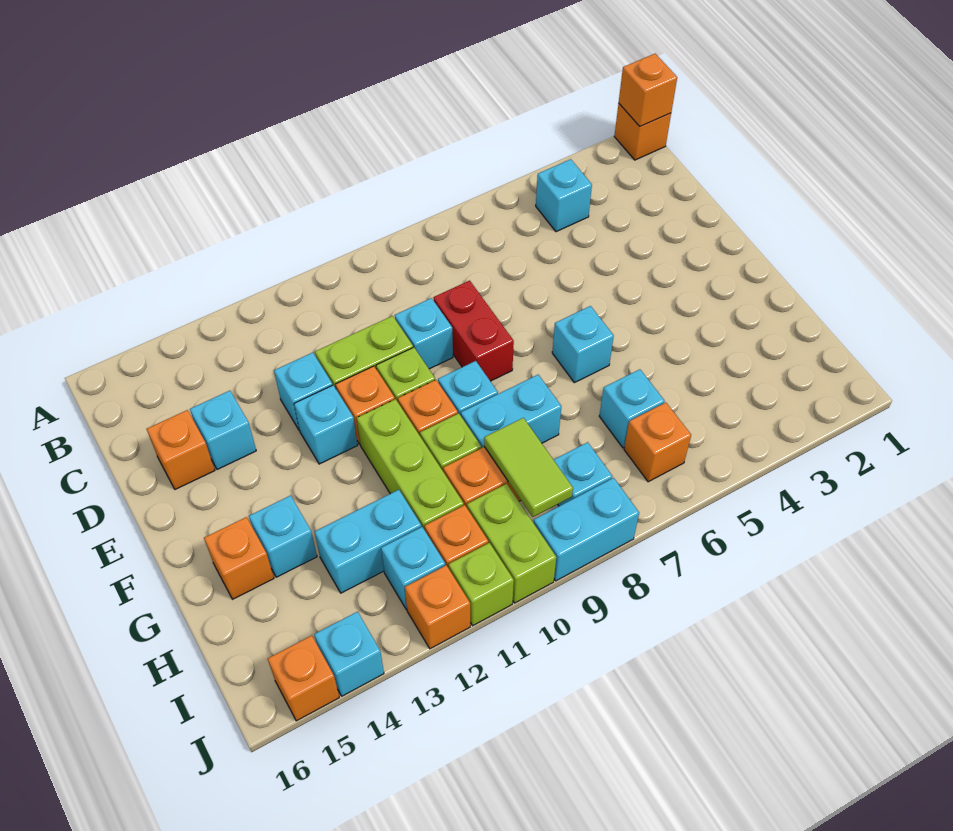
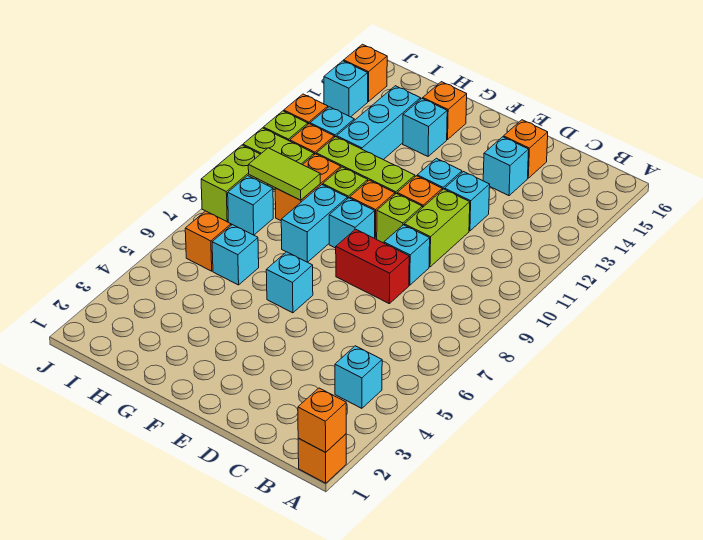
cyan 1x2 brick [315,490,421,593] -> cyan 1x3 brick [337,86,421,160]
cyan 1x2 brick [534,478,639,581] -> lime 1x2 brick [201,145,268,222]

